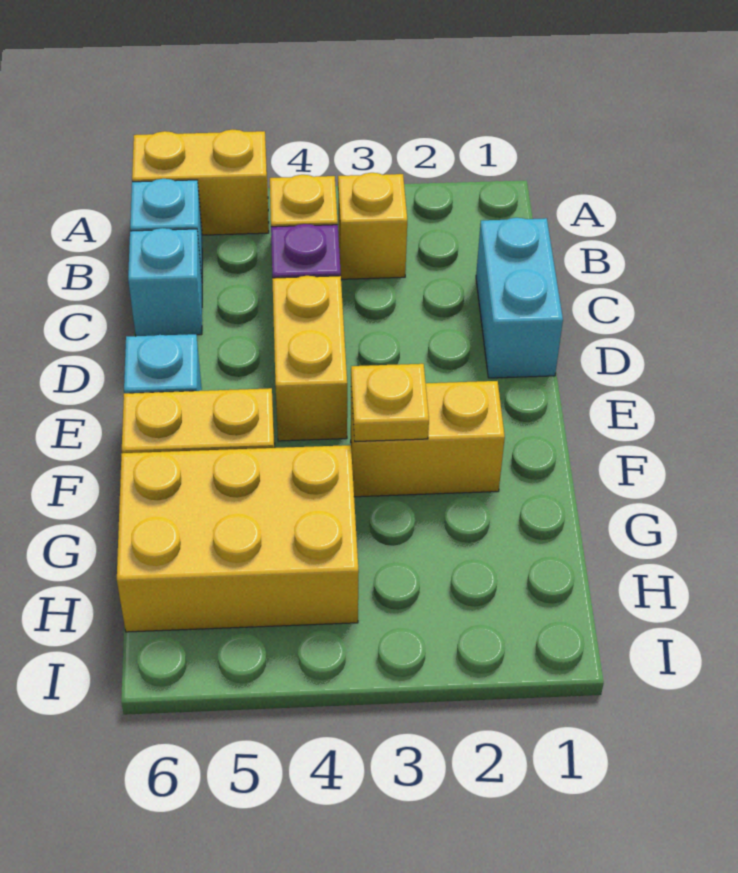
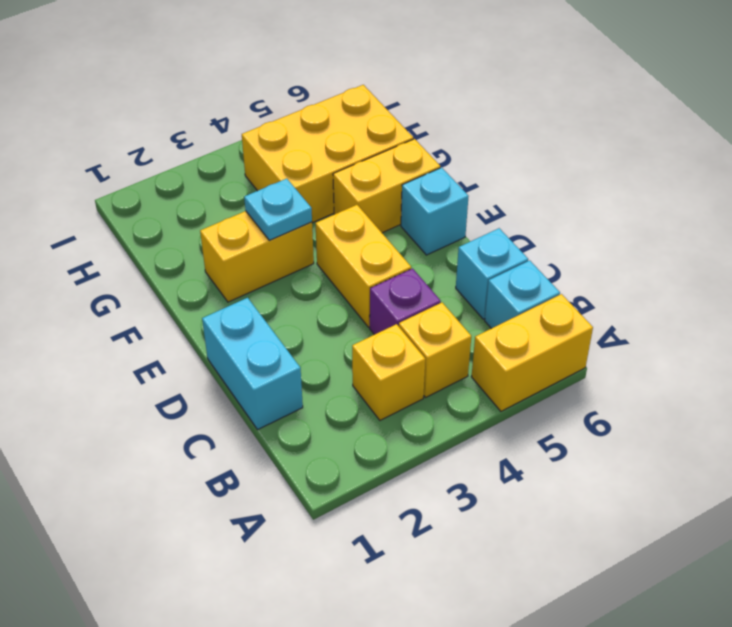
yellow 1x1 plate [351,364,429,442] -> cyan 1x1 plate [244,179,312,240]

